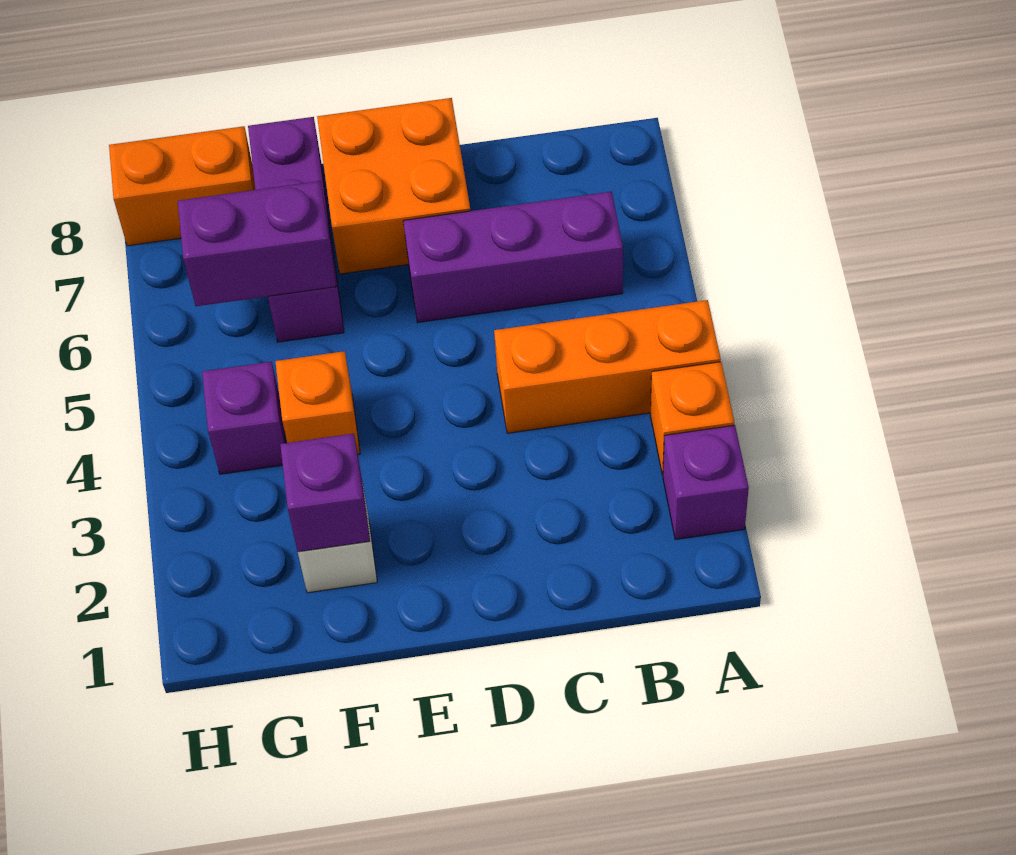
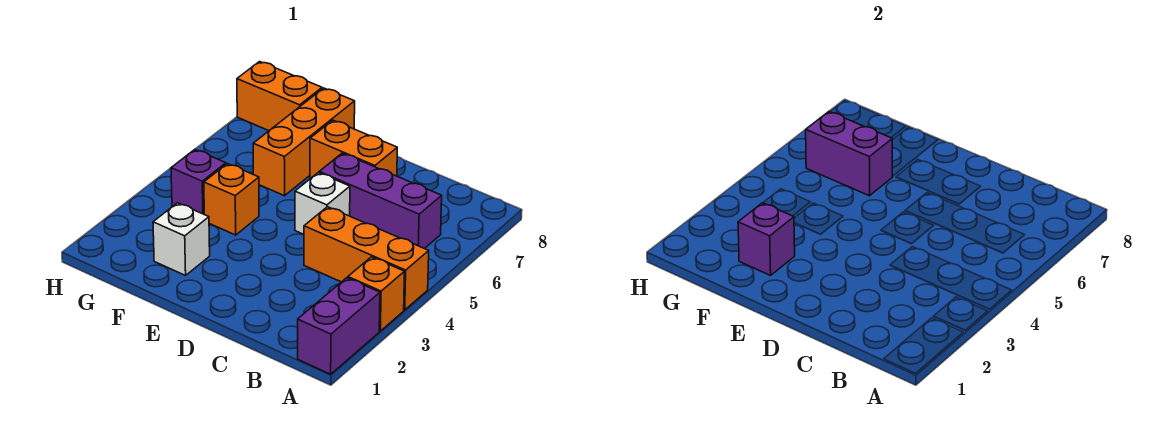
purple 1x1 brick [663,425,749,540] -> purple 1x2 brick [298,278,380,374]
none -> white 1x1 brick [295,173,350,234]
orange 2x2 brick [317,98,470,274] -> orange 1x2 brick [310,120,397,178]
purple 1x3 brick [248,117,344,342] -> orange 1x3 brick [253,88,355,196]

